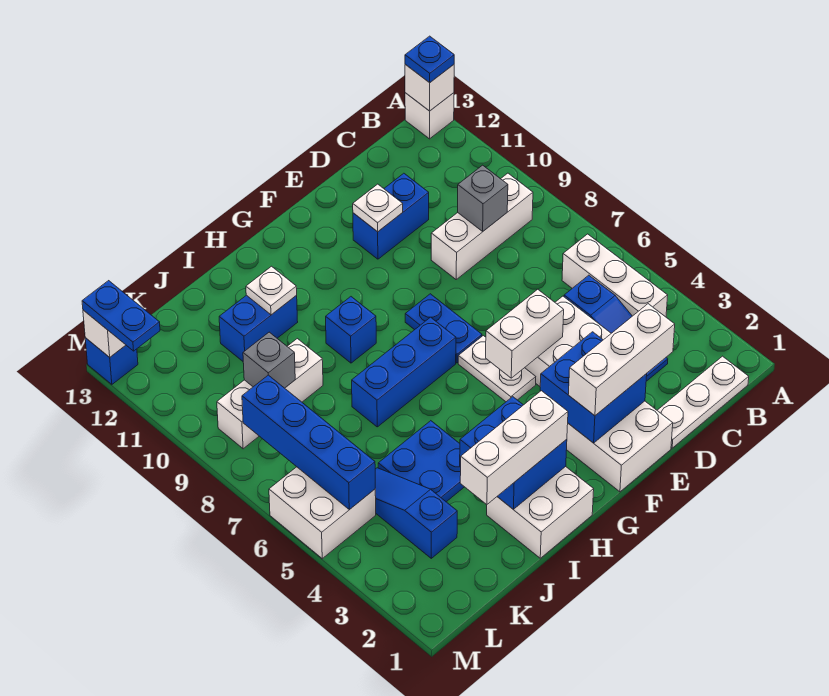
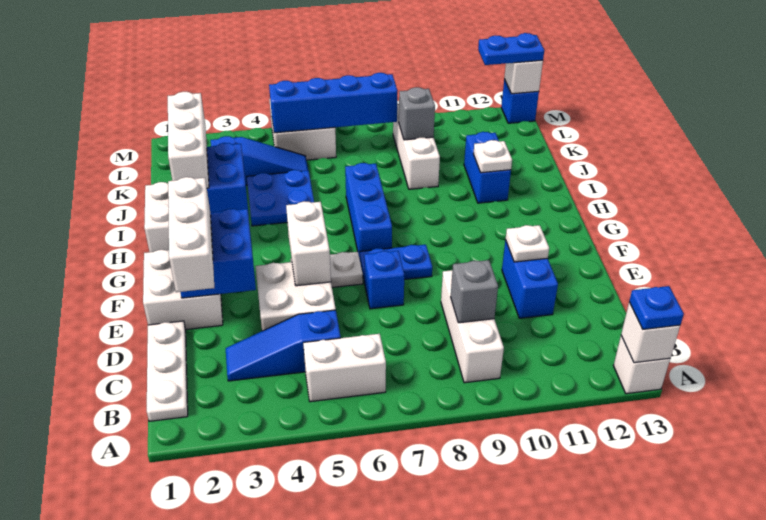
white 1x3 brick [562,234,668,317] -> white 1x2 brick [303,334,386,402]
blue 1x1 brick [326,297,376,363] -> blue 1x1 brick moved to [364,251,404,309]

